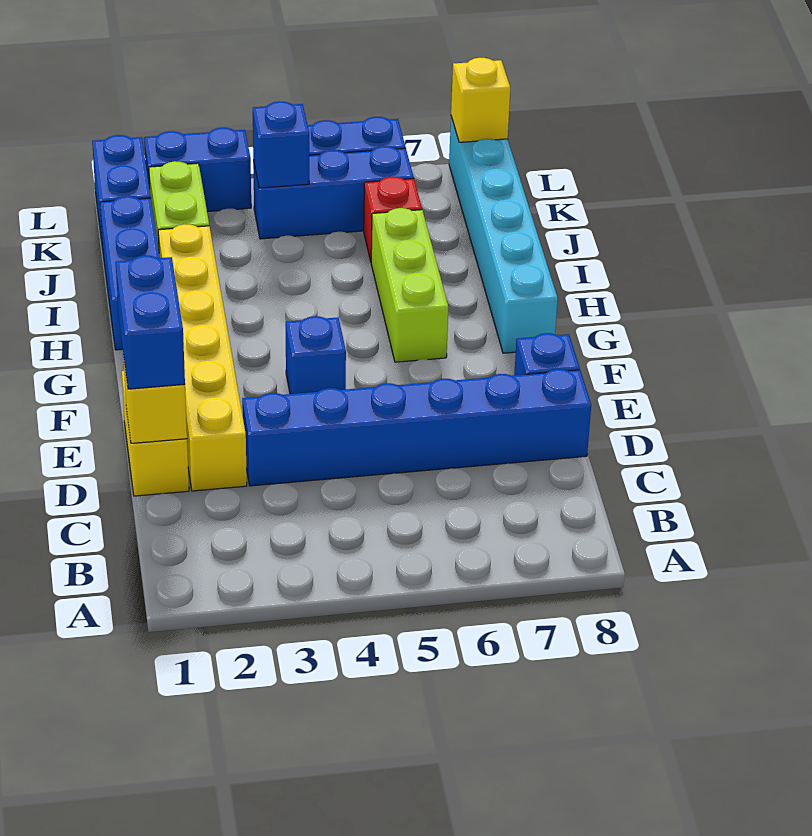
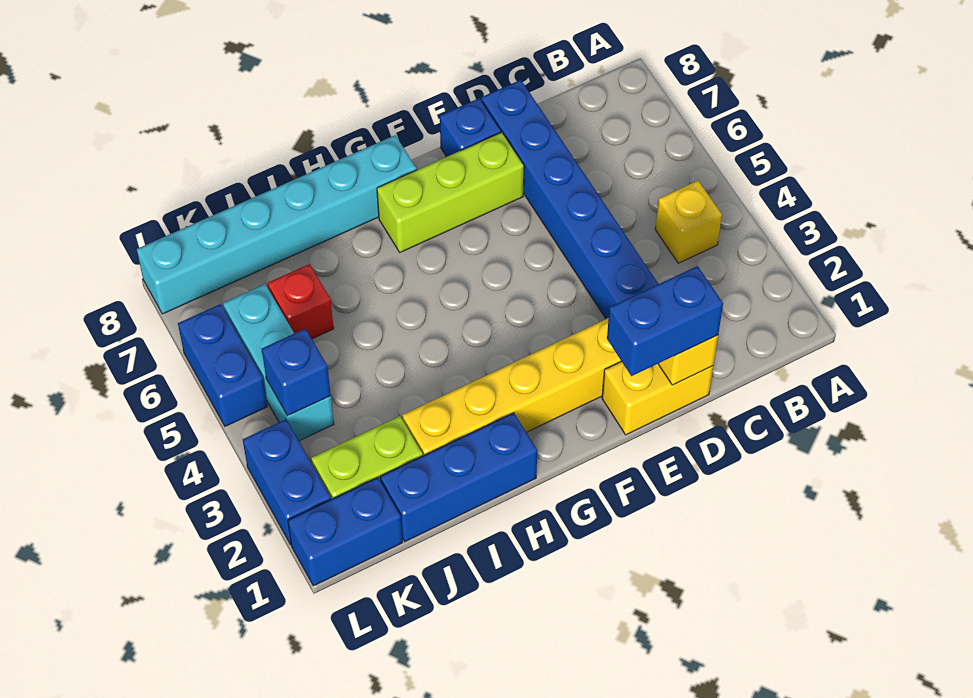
blue 1x1 brick [286,316,346,394] -> none
lime 1x3 brick [371,208,448,362] -> lime 1x3 brick moved to [377,132,524,252]
blue 1x3 brick [253,146,414,239] -> cyan 1x3 brick [223,284,334,441]
yellow 1x1 brick [451,58,510,142] -> yellow 1x1 brick moved to [655,181,722,263]

